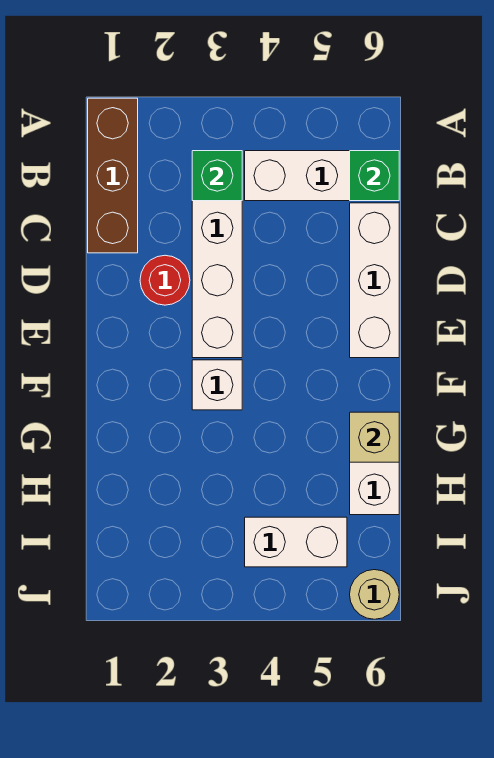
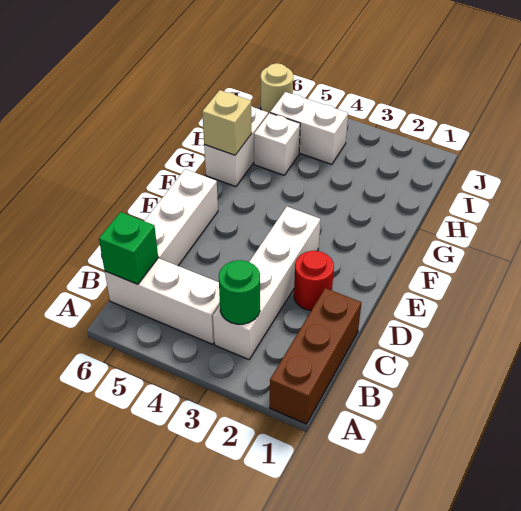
green 1x1 brick [192,151,242,201] -> green 1x1 round brick [219,260,260,324]
white 1x1 brick [192,360,242,410] -> white 1x1 brick moved to [254,113,300,175]

